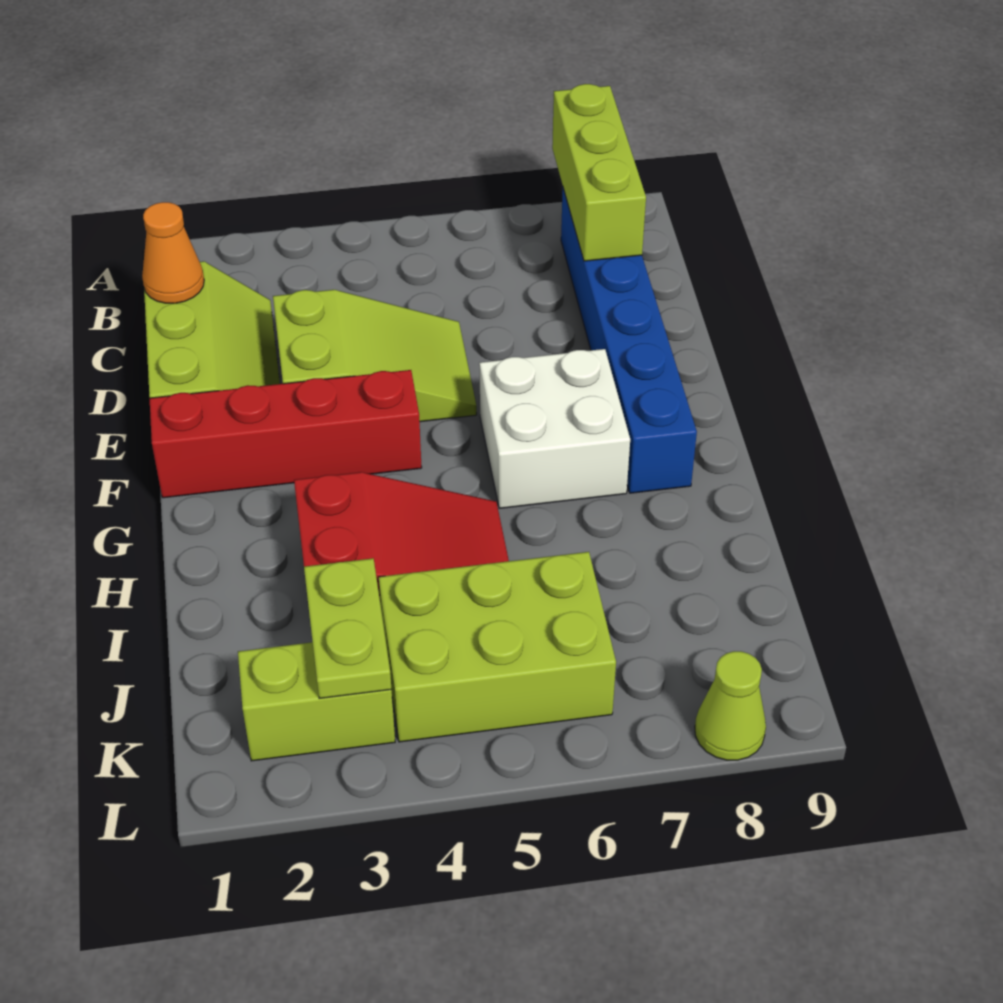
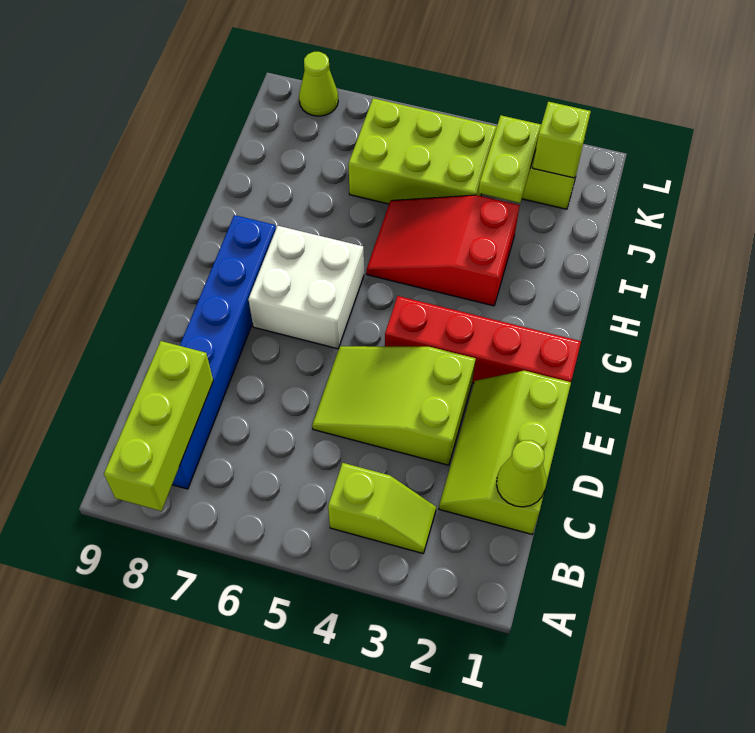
none -> lime 1x2 slope [328,463,436,553]
orange 1x1 cone [142,202,204,303] -> lime 1x1 cone [497,440,546,507]
none -> lime 1x1 brick [533,102,591,178]

